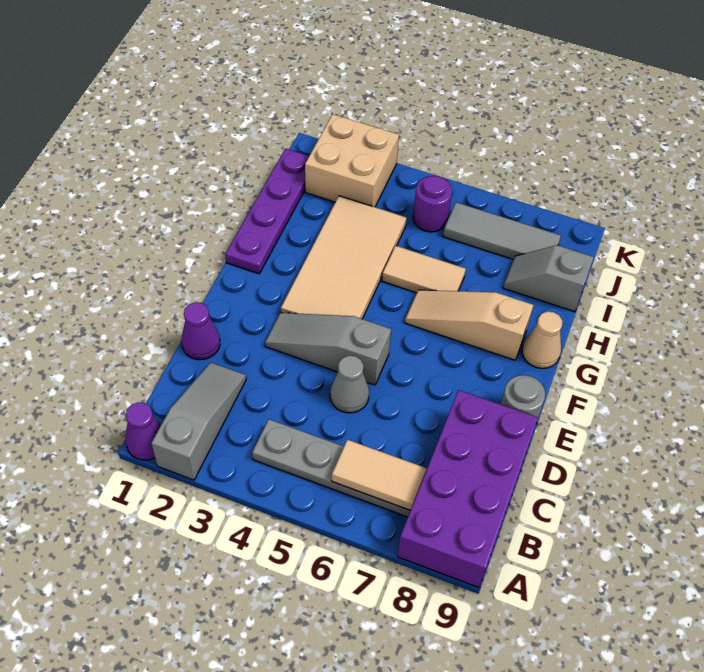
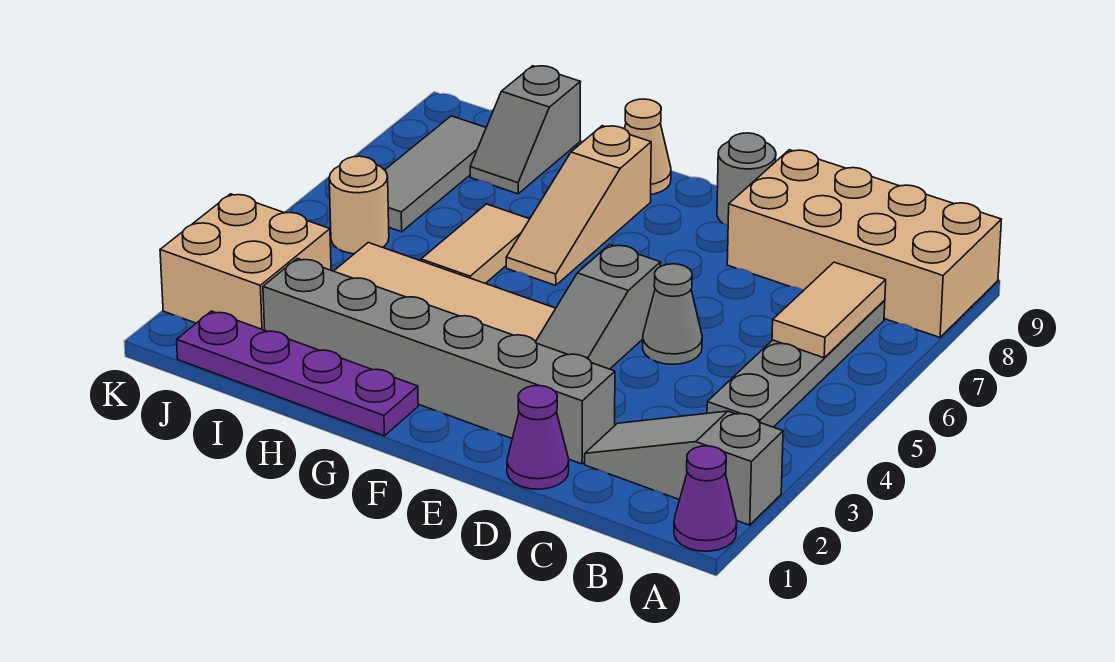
purple 2x4 brick [397,390,538,588] -> tan 2x4 brick [727,150,1002,337]
none -> grey 1x6 brick [263,259,615,464]
purple 1x1 round brick [413,176,452,232] -> tan 1x1 round brick [329,156,389,254]

